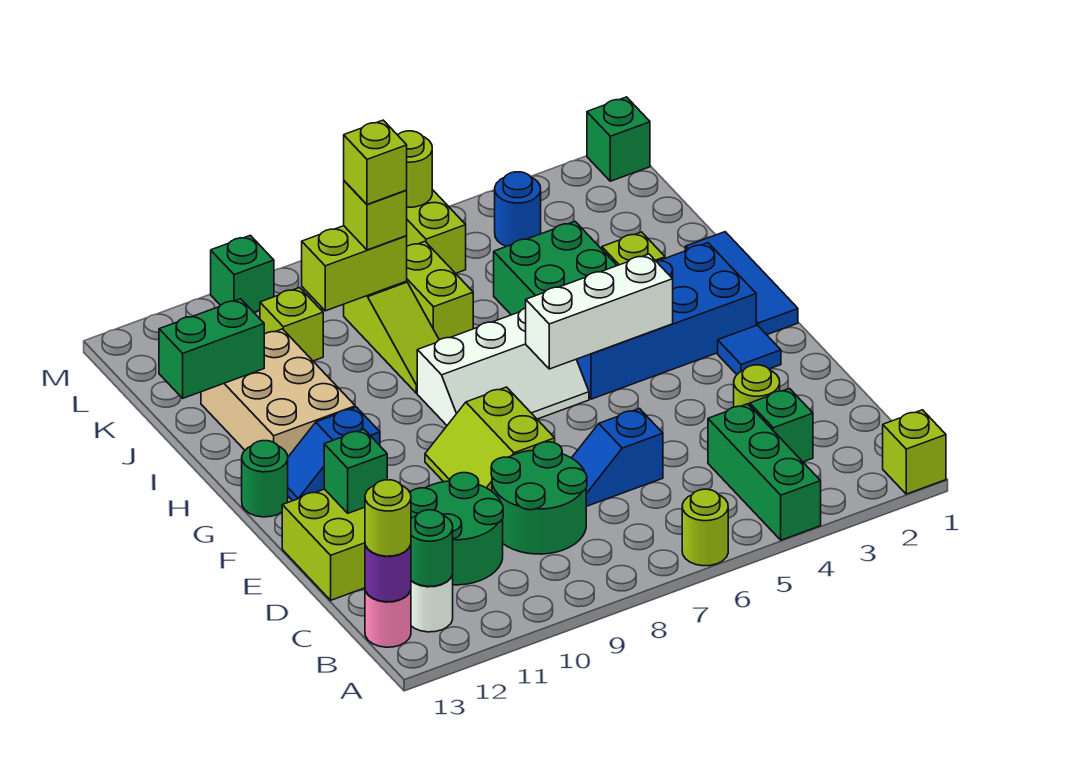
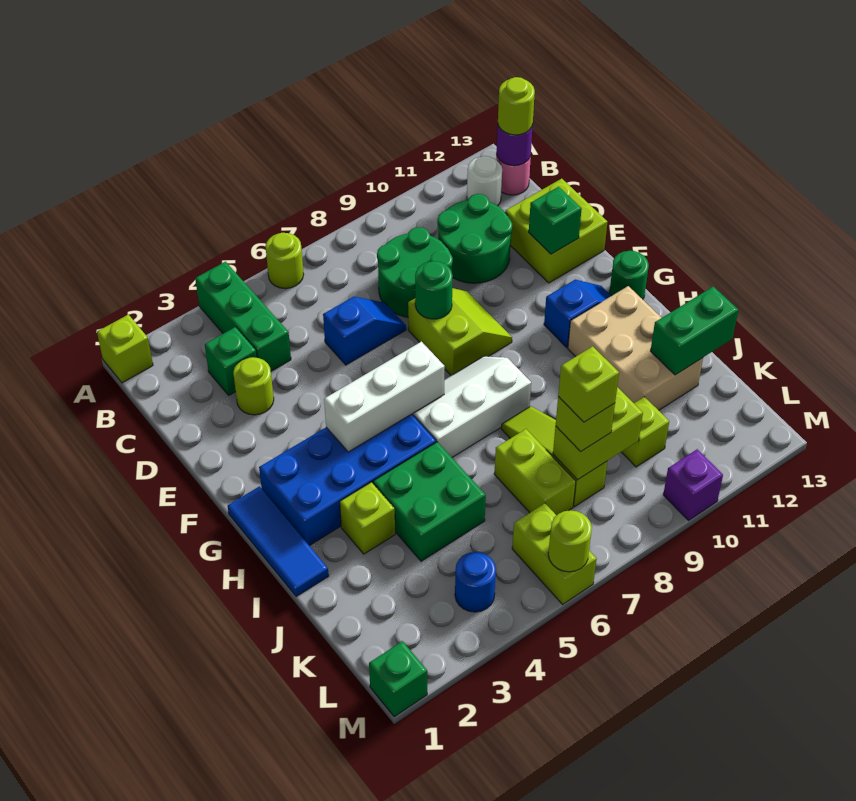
green 1x1 round brick [411,510,453,586] -> green 1x1 round brick moved to [415,261,453,319]
blue 1x1 tile [718,325,781,374] -> none
green 1x1 brick [211,235,274,312] -> purple 1x1 brick [663,449,723,520]

